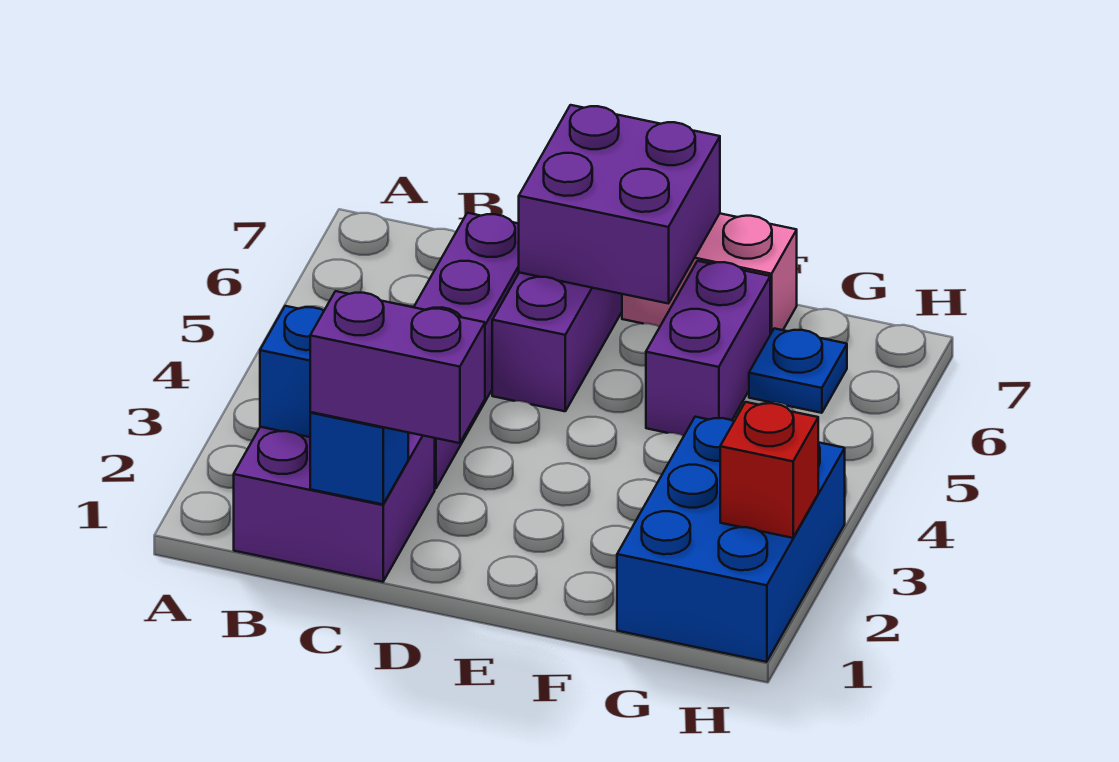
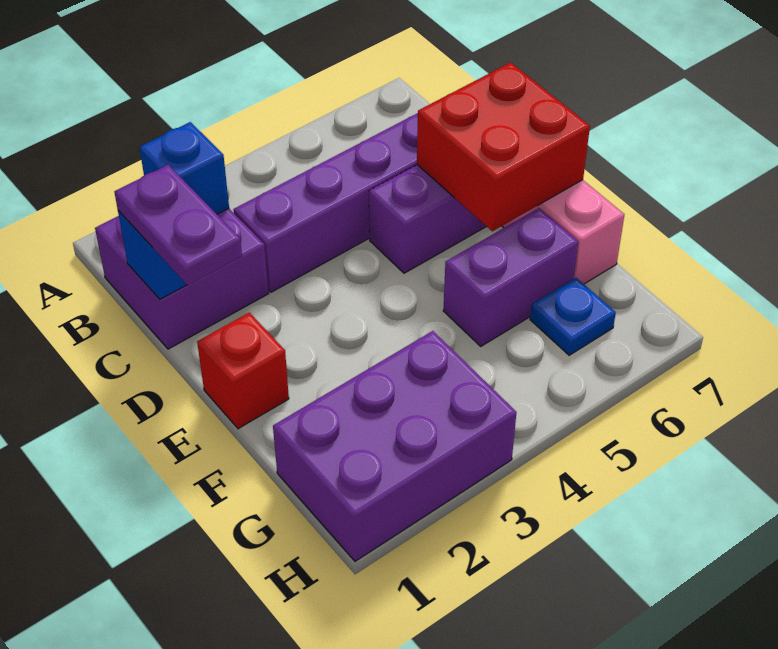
purple 1x2 brick [310,291,485,443] -> purple 1x2 plate [114,165,242,285]
purple 2x2 brick [519,105,720,303] -> red 2x2 brick [417,63,590,231]
blue 2x3 brick [617,417,845,662] -> purple 2x3 brick [273,331,516,561]
red 1x1 brick [720,402,818,538] -> red 1x1 brick moved to [197,313,289,429]

